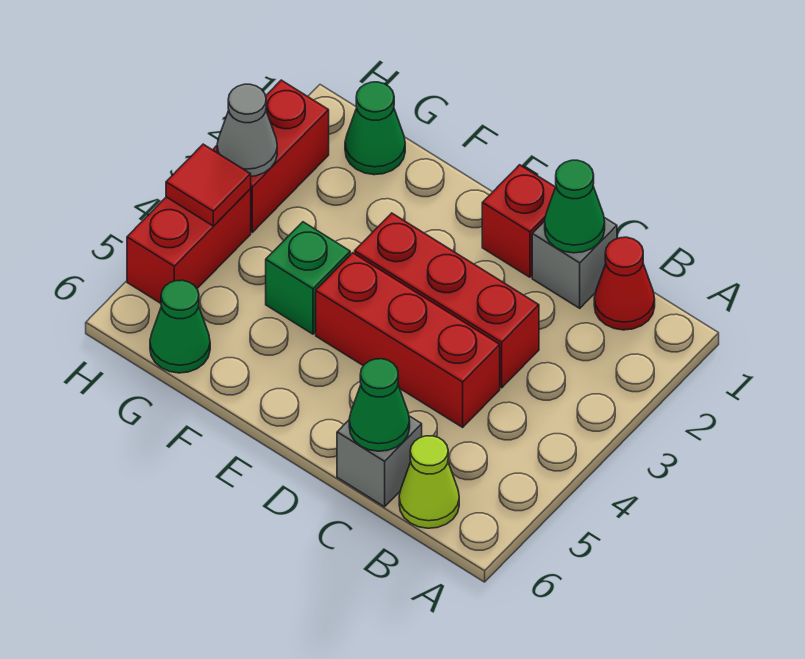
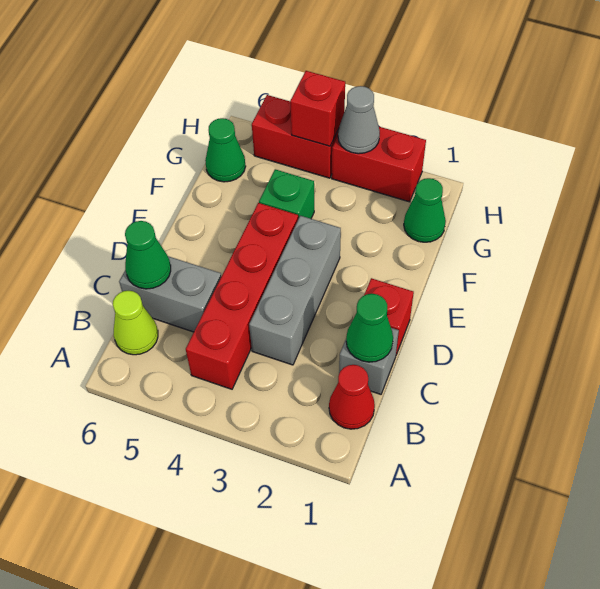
red 1x3 brick [355,213,539,388] -> grey 1x3 brick [249,216,341,365]
red 1x3 brick [316,253,500,427] -> red 1x4 brick [186,203,298,389]
grey 1x1 brick [337,416,422,507] -> grey 1x2 brick [119,256,221,332]
red 1x1 tile [166,144,251,226] -> red 1x1 brick [290,71,345,146]

